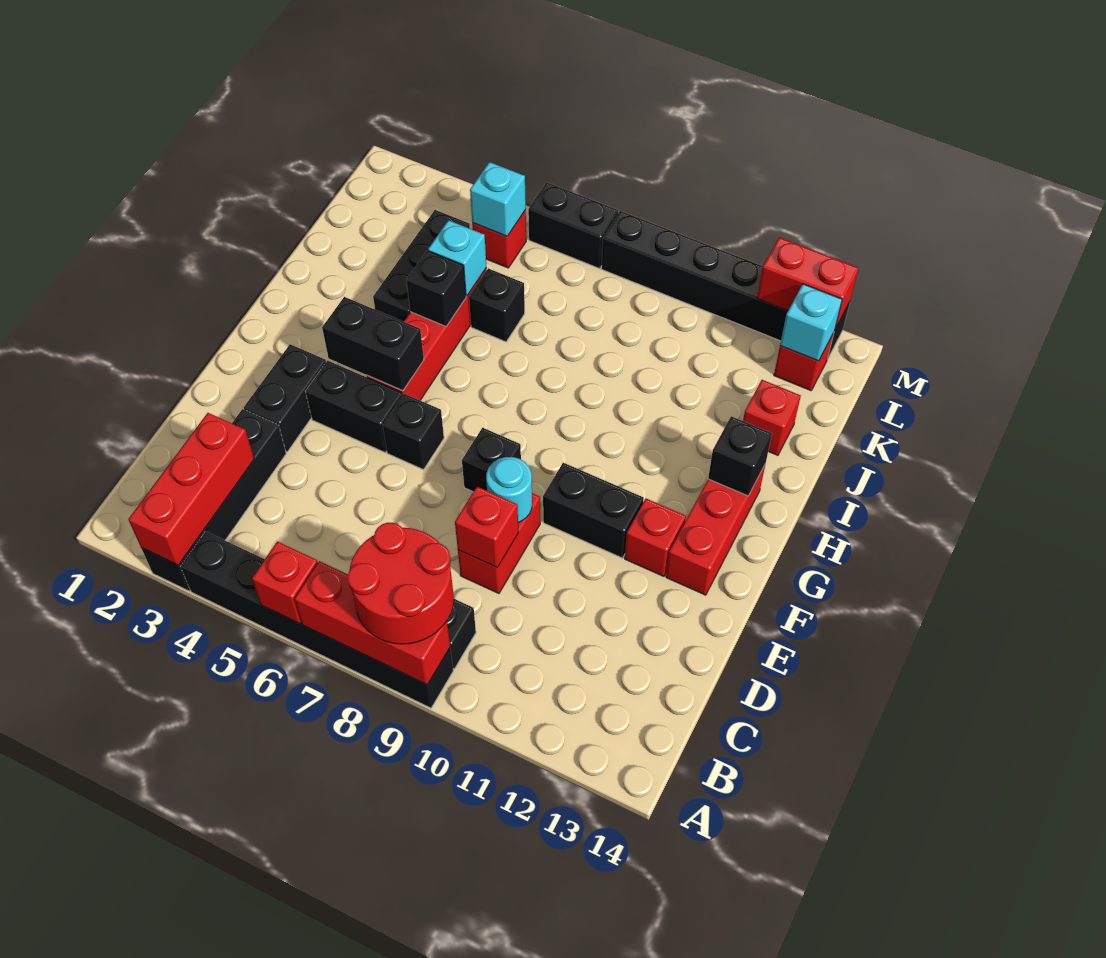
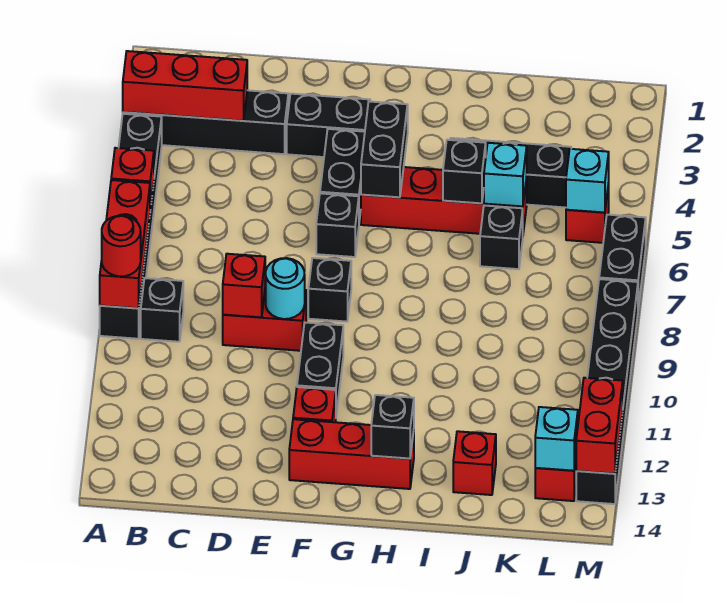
red 2x2 round brick [348,523,454,644] -> red 1x1 round brick [102,216,141,276]

